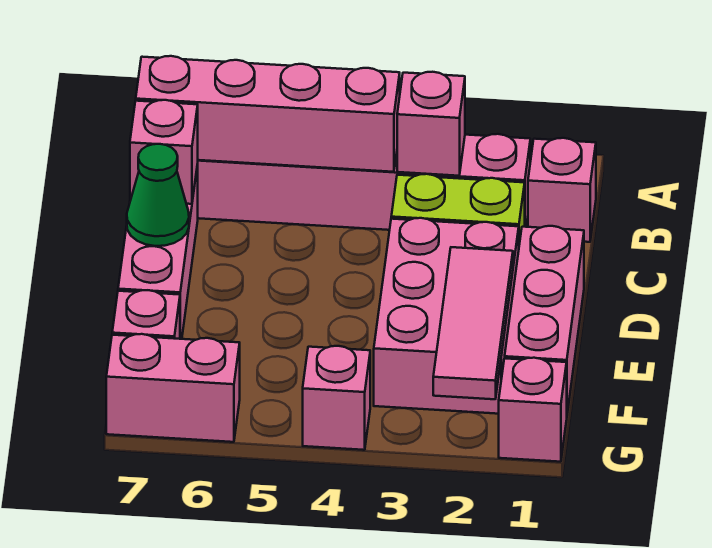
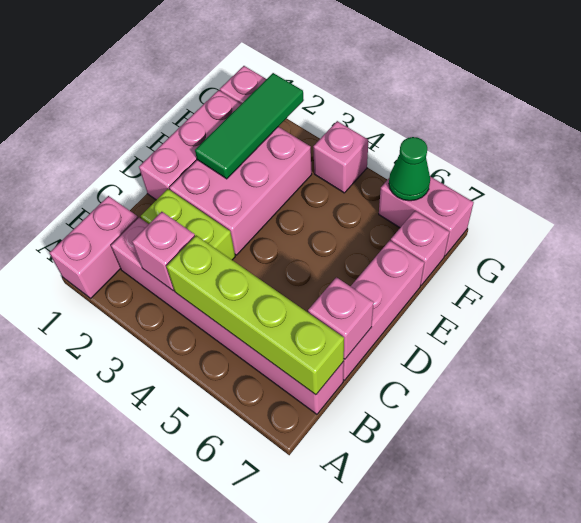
pink 1x1 brick [528,138,596,242] -> pink 1x2 brick [49,196,138,298]
pink 1x4 brick [136,56,400,172] -> lime 1x4 brick [166,235,344,395]
green 1x1 cone [127,144,189,246] -> green 1x1 cone moved to [389,137,430,201]
pink 1x3 tile [433,247,513,399] -> green 1x3 tile [195,73,304,179]

